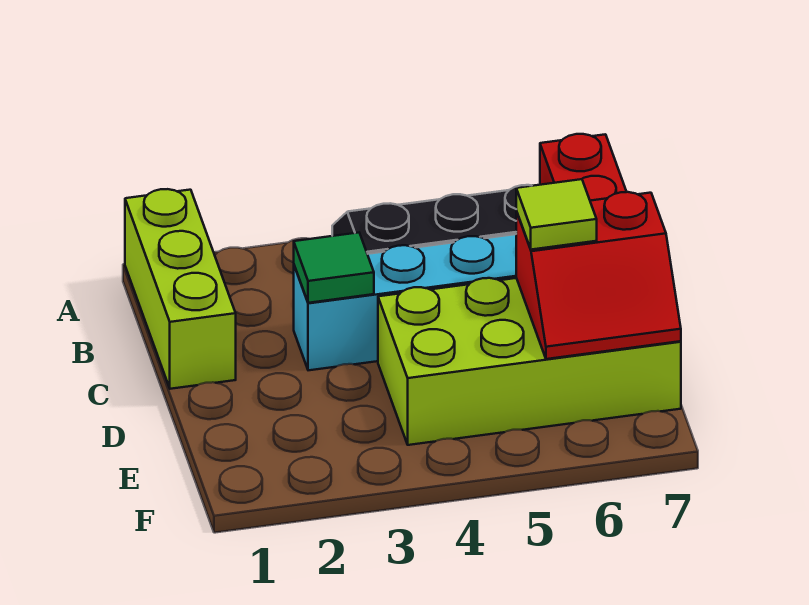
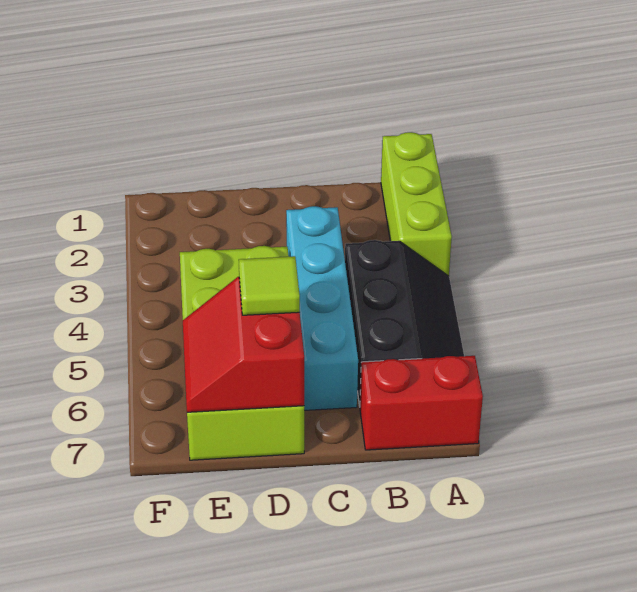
lime 1x3 brick [125,189,236,389] -> lime 1x3 brick turned to [381,132,452,276]
green 1x1 tile [294,233,374,303] -> none

